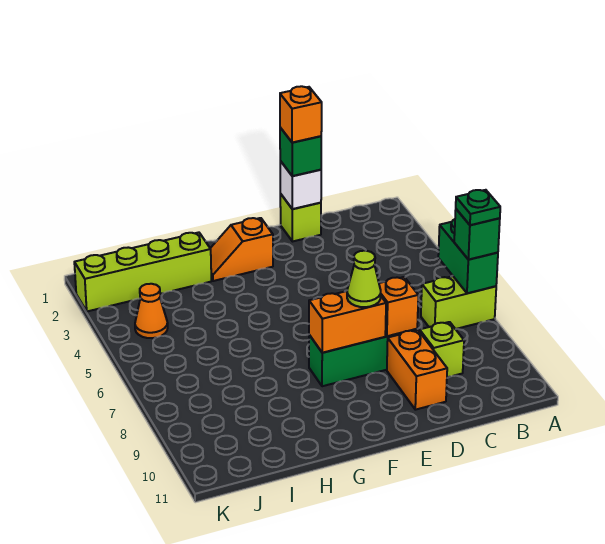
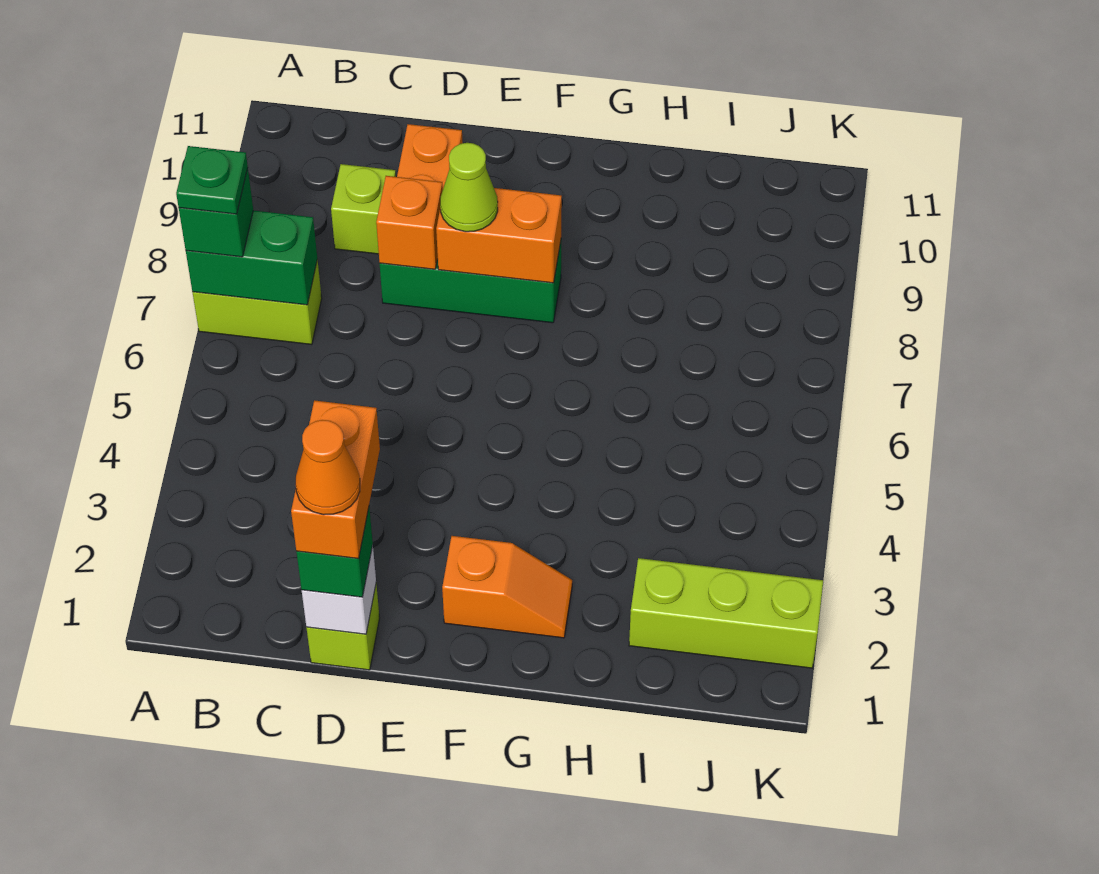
green 1x2 brick [438,219,498,293] -> green 1x2 brick turned to [186,210,317,305]
orange 1x1 brick [280,86,322,143] -> orange 1x2 brick [291,400,380,559]
lime 1x4 brick [74,232,211,311] -> lime 1x3 brick [629,558,823,668]
orange 1x1 cone [135,284,168,338] -> orange 1x1 cone moved to [296,420,360,515]

